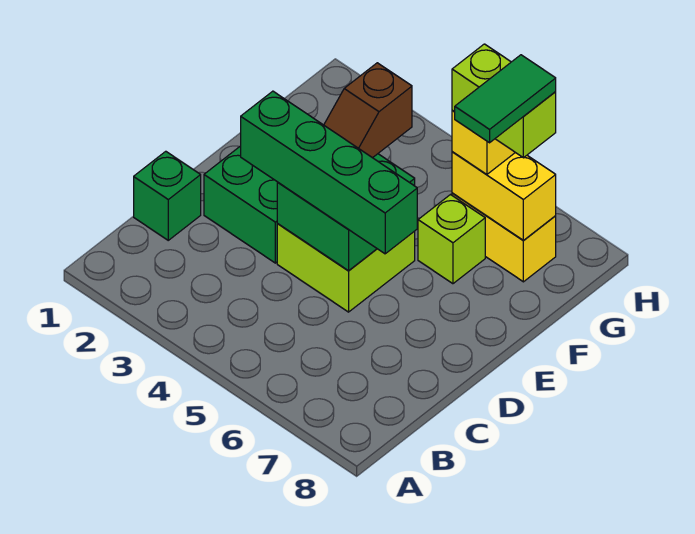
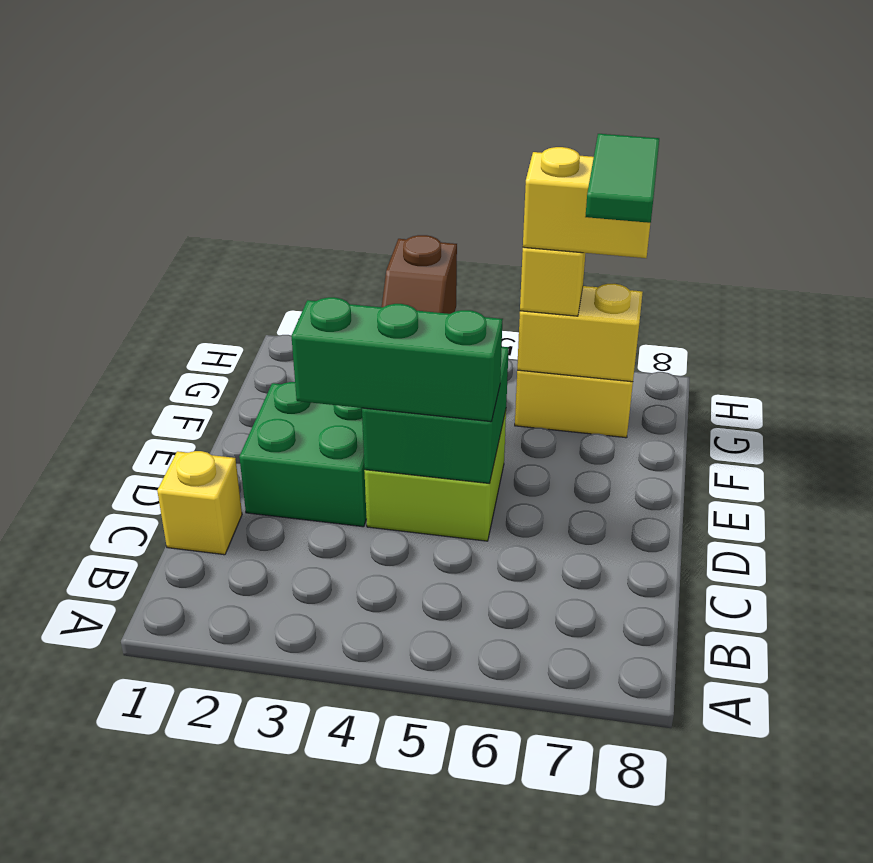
green 1x1 brick [134,151,201,240] -> yellow 1x1 brick [157,451,242,555]
green 1x4 brick [241,91,417,254] -> green 1x3 brick [291,297,503,422]
lime 1x1 brick [418,195,485,284] -> none
lime 1x2 brick [452,44,556,158] -> yellow 1x2 brick [523,147,650,258]

